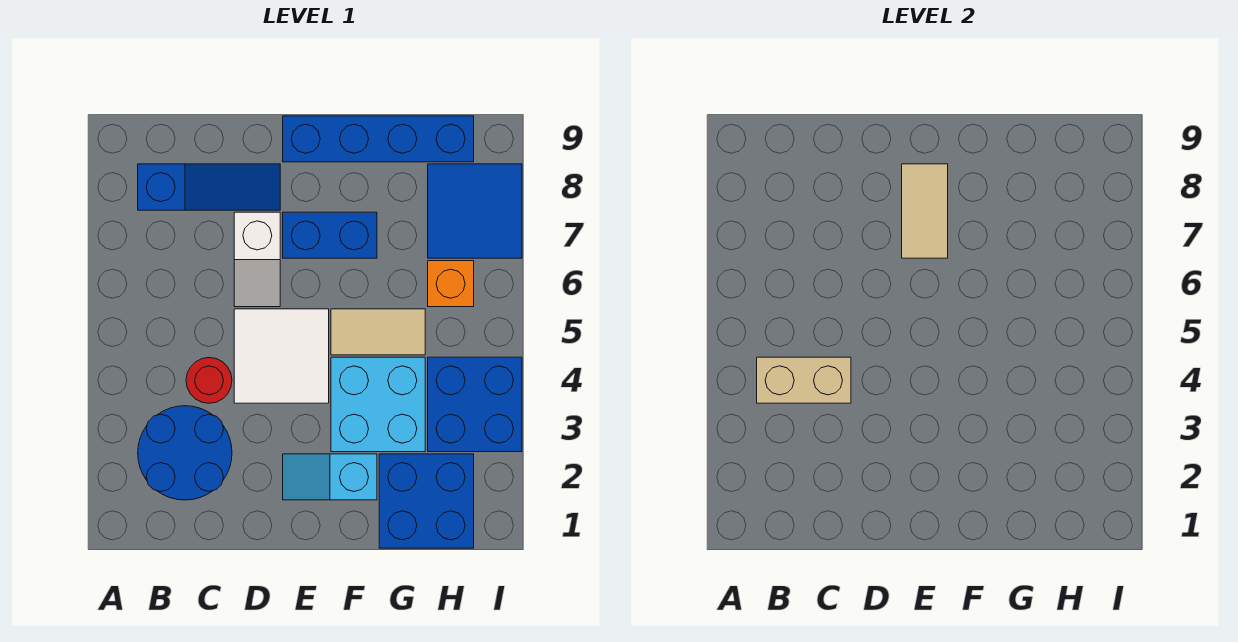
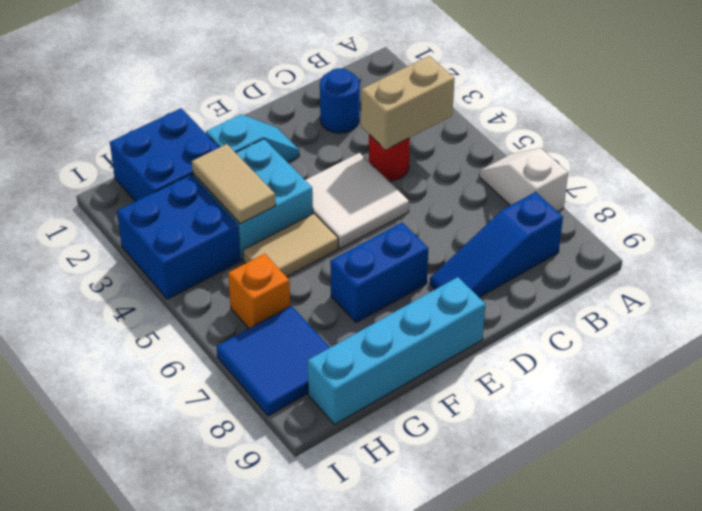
blue 2x2 round brick [138,406,232,500] -> blue 1x1 round brick [320,68,360,133]
white 1x2 slope [234,212,280,307] -> white 1x2 slope moved to [479,148,568,212]
tan 1x2 tile [902,164,948,258] -> tan 1x2 tile moved to [192,144,276,224]
blue 1x4 brick [283,116,474,162] -> cyan 1x4 brick [308,277,486,424]

